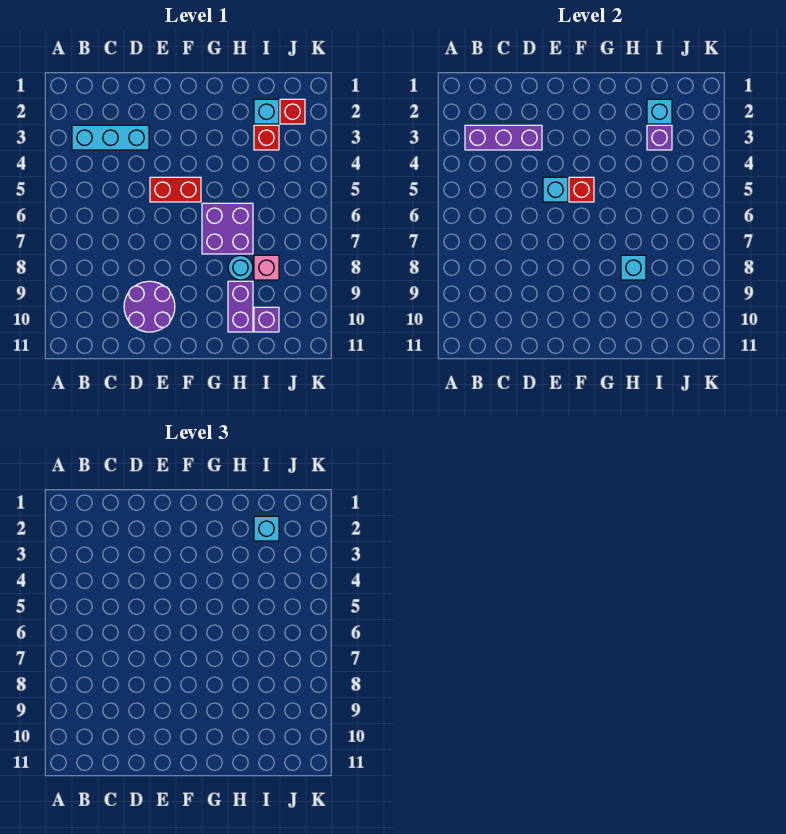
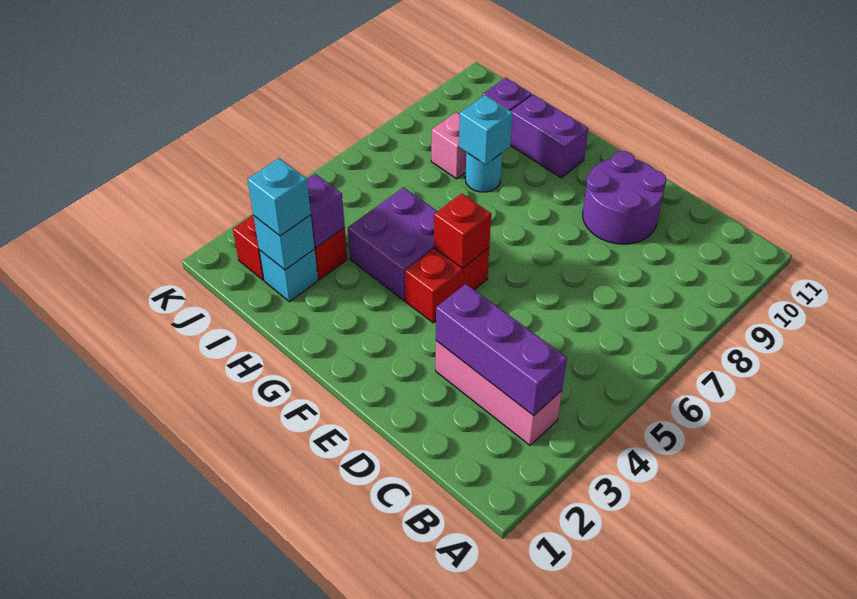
cyan 1x3 brick [72,125,149,150] -> pink 1x3 brick [436,341,562,445]
red 1x2 brick [150,177,201,202] -> red 1x2 brick turned to [405,248,489,323]
cyan 1x1 brick [543,177,568,202] -> none
purple 2x2 brick [202,203,253,254] -> purple 2x2 brick moved to [348,187,437,301]
purple 1x2 brick [228,281,253,332] -> purple 1x2 brick turned to [510,95,588,178]

